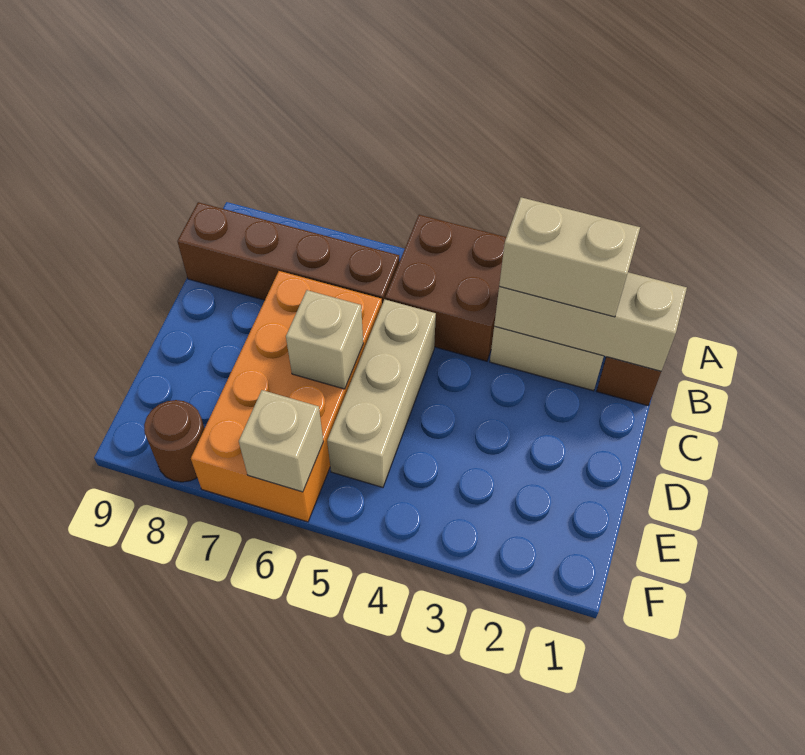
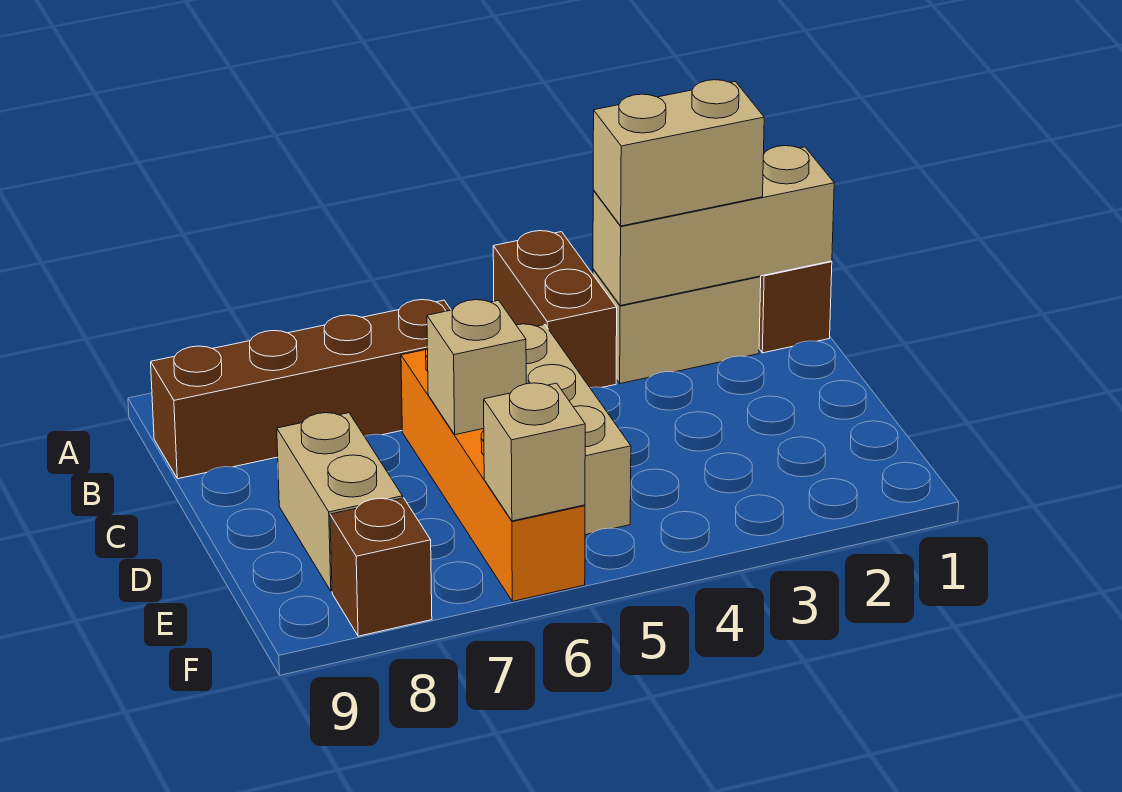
brown 2x2 brick [385,215,506,361] -> brown 1x2 brick [493,231,617,388]
orange 2x4 brick [191,271,382,522] -> orange 1x4 brick [401,349,585,601]
none -> tan 1x2 brick [277,413,403,591]
brown 1x1 round brick [144,400,205,482] -> brown 1x1 brick [330,498,432,636]

